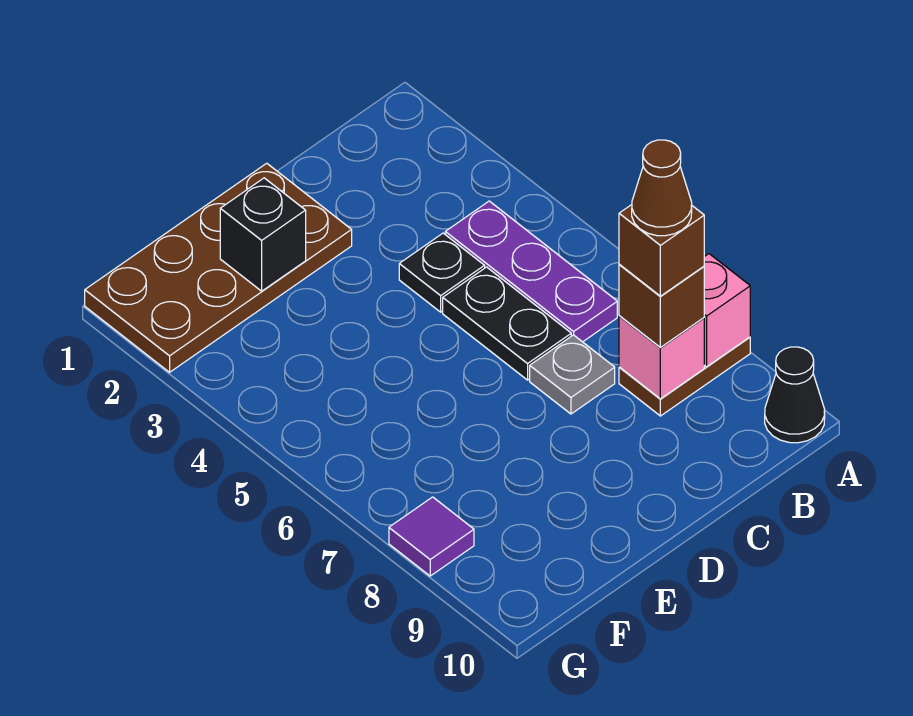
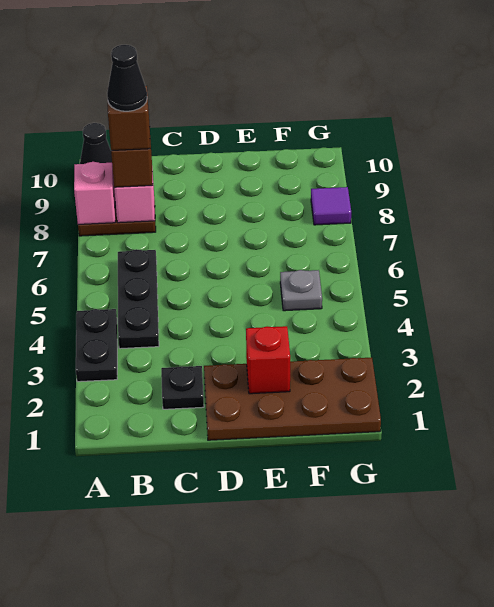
purple 1x3 plate [445,201,617,342] -> black 1x3 plate [118,249,159,349]
brown 1x1 cone [632,140,692,236] -> black 1x1 cone [107,45,147,111]
black 1x1 plate [399,233,485,312] -> black 1x1 plate moved to [161,366,204,409]
black 1x2 plate [443,267,571,380] -> black 1x2 plate moved to [76,309,117,382]
grey 1x1 plate [530,335,615,414] -> grey 1x1 plate moved to [280,270,322,311]
black 1x1 brick [220,178,306,291] -> red 1x1 brick [246,326,290,394]

